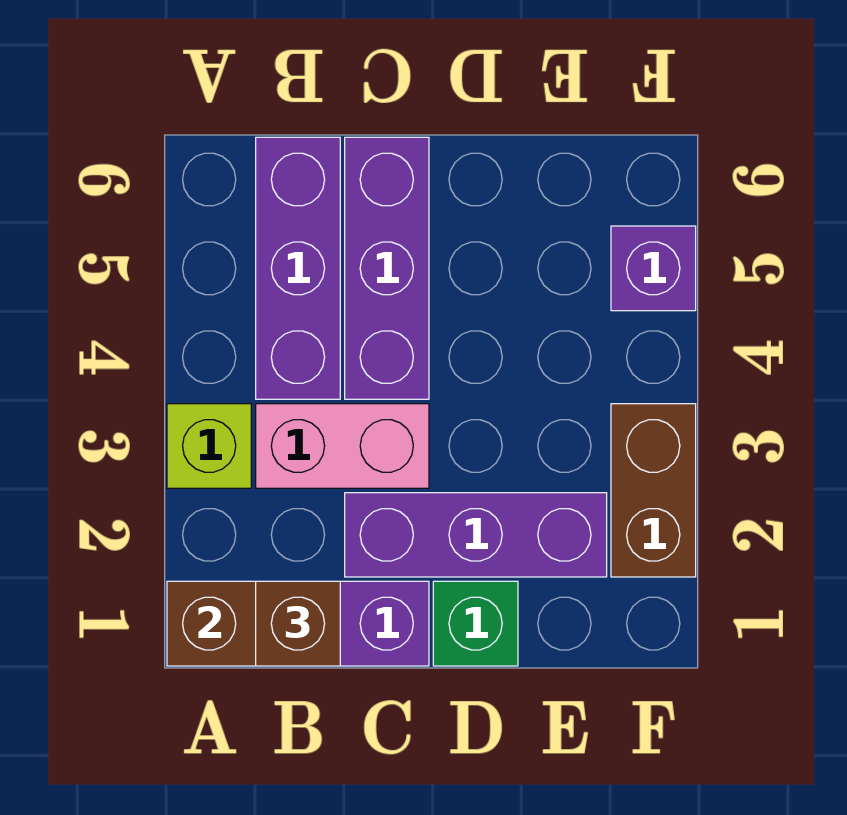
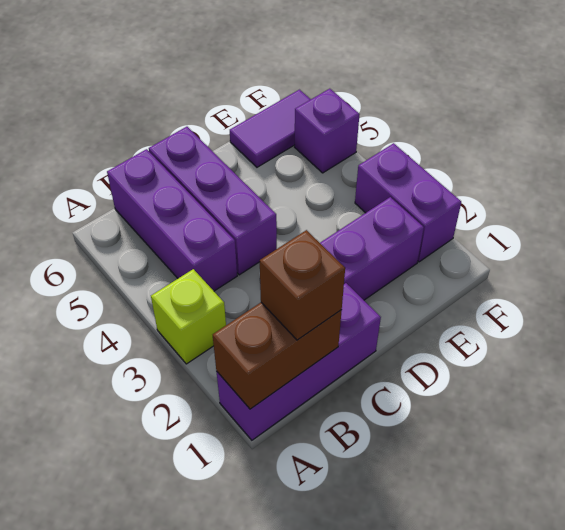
pink 1x2 brick [256,404,429,488] -> none
green 1x1 brick [433,581,518,666] -> none
none -> purple 1x2 tile [230,90,311,167]
brown 1x2 brick [611,404,696,577] -> purple 1x2 brick [355,143,461,262]

